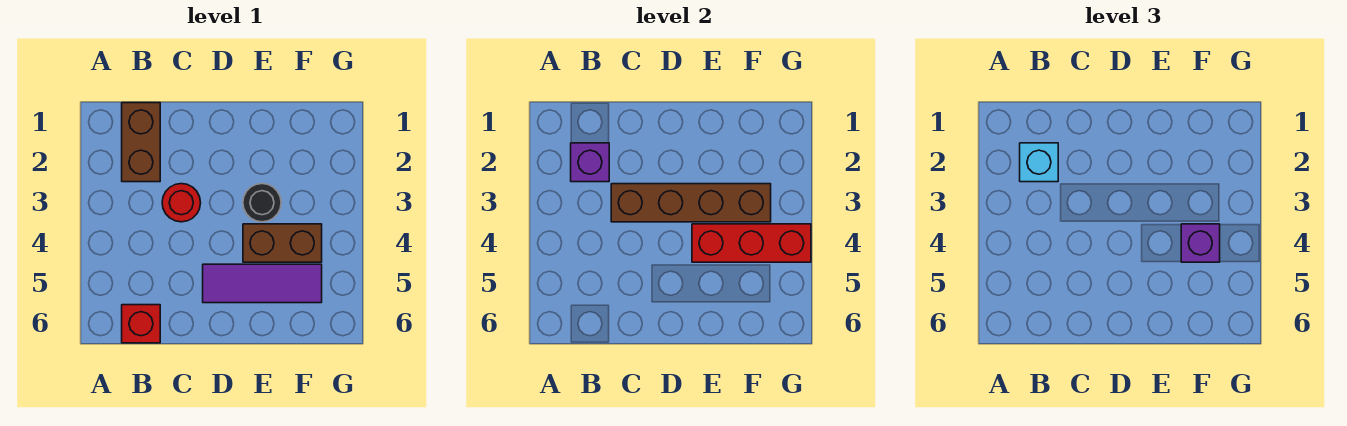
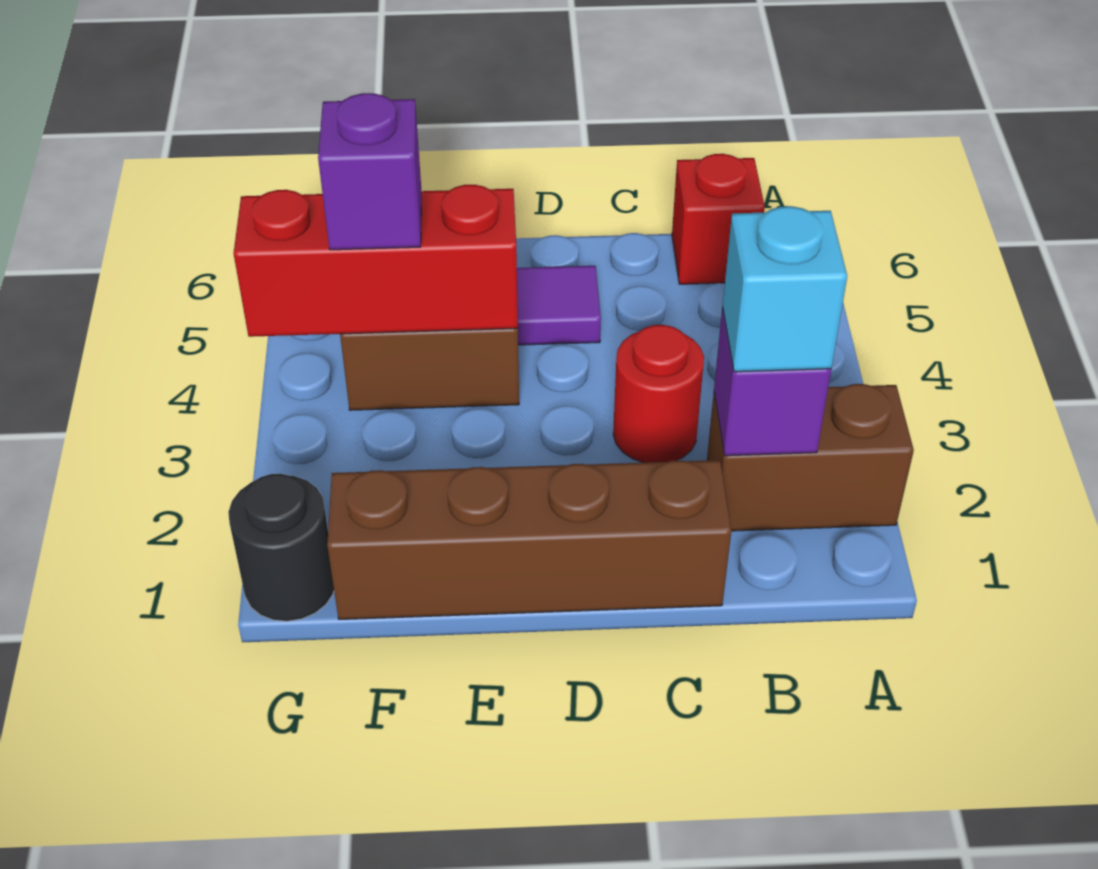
brown 1x2 brick [122,103,160,182] -> brown 1x2 brick turned to [707,384,914,531]
brown 1x4 brick [611,184,771,222] -> brown 1x4 brick moved to [327,460,731,619]
black 1x1 round brick [243,184,281,222] -> black 1x1 round brick moved to [228,474,334,621]

